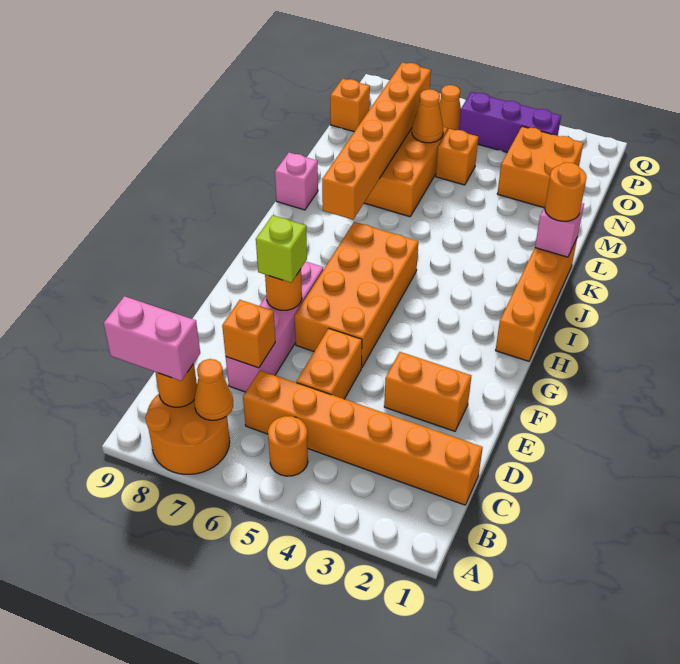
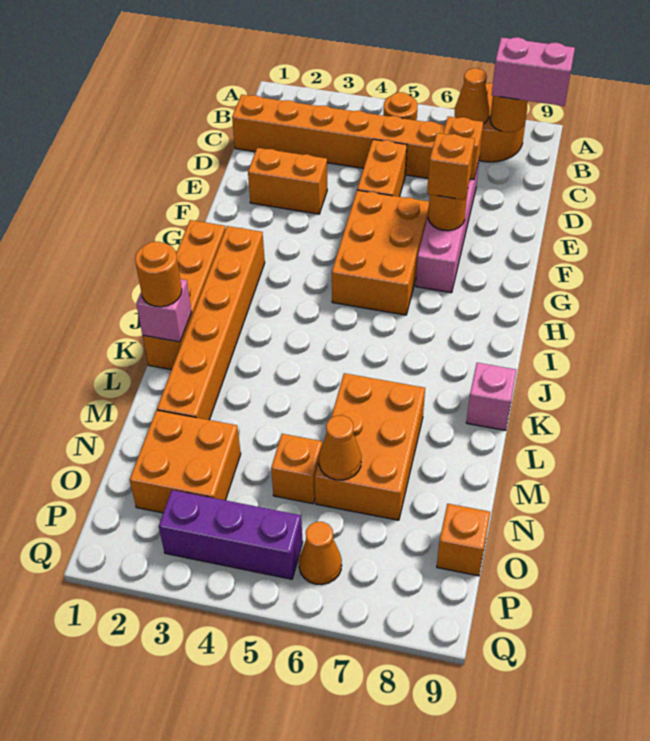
orange 2x4 brick [295,222,418,368] -> orange 2x3 brick [332,190,429,315]
lime 1x1 brick [256,215,307,283] -> orange 1x1 brick [427,133,475,200]
orange 1x6 brick [322,62,431,220] -> orange 1x6 brick moved to [157,226,265,420]

